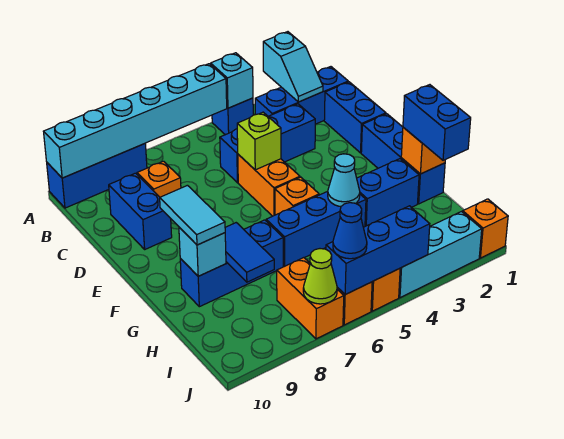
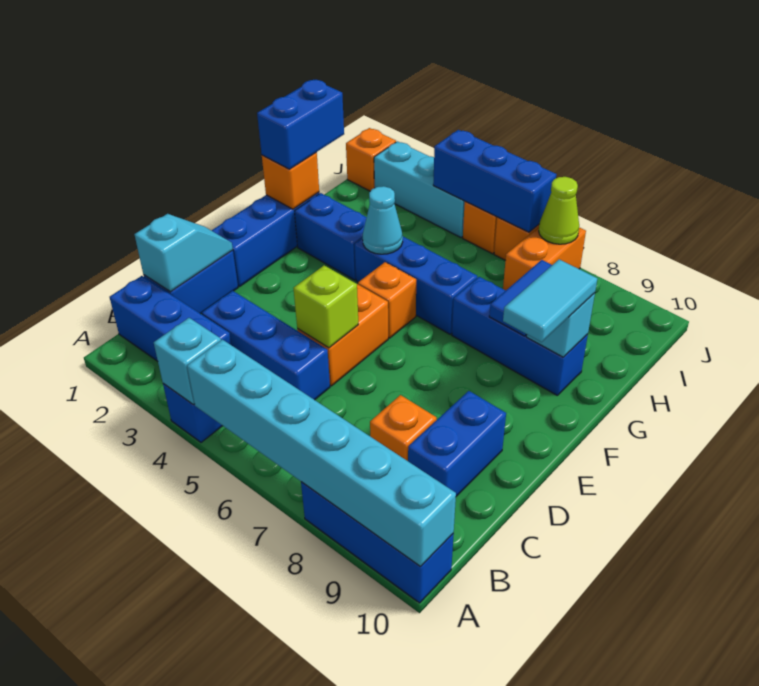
cyan 1x2 slope [263,32,323,102] -> cyan 1x2 slope moved to [135,214,233,292]
blue 1x1 cone [333,203,367,259] -> none

